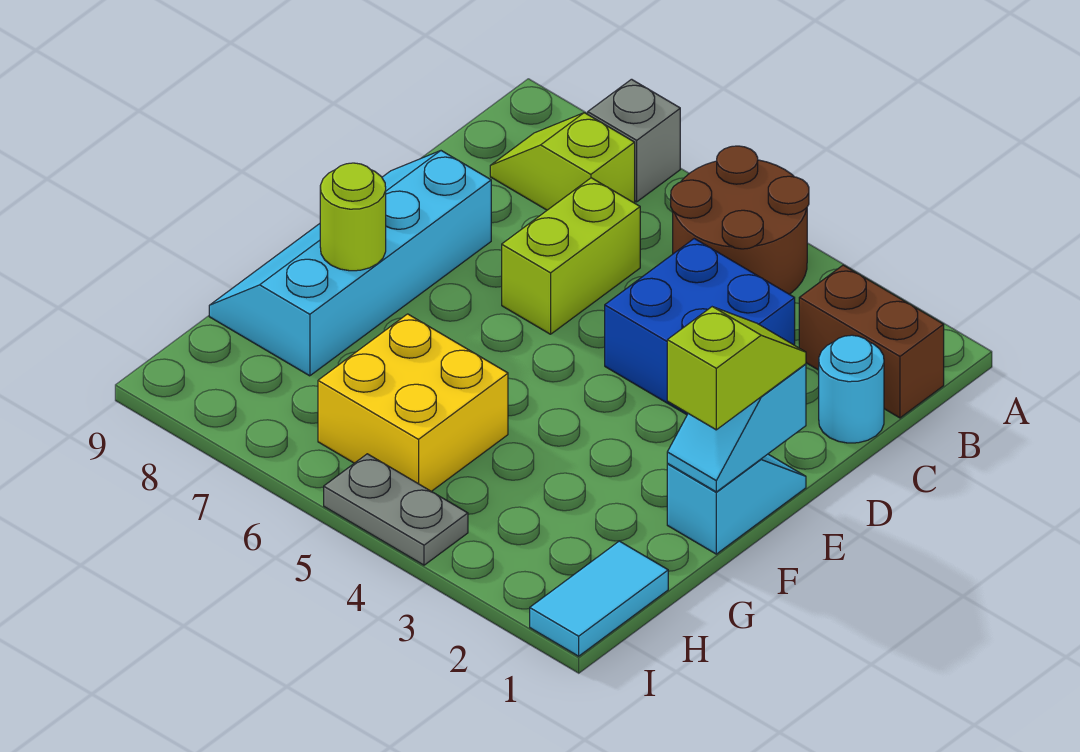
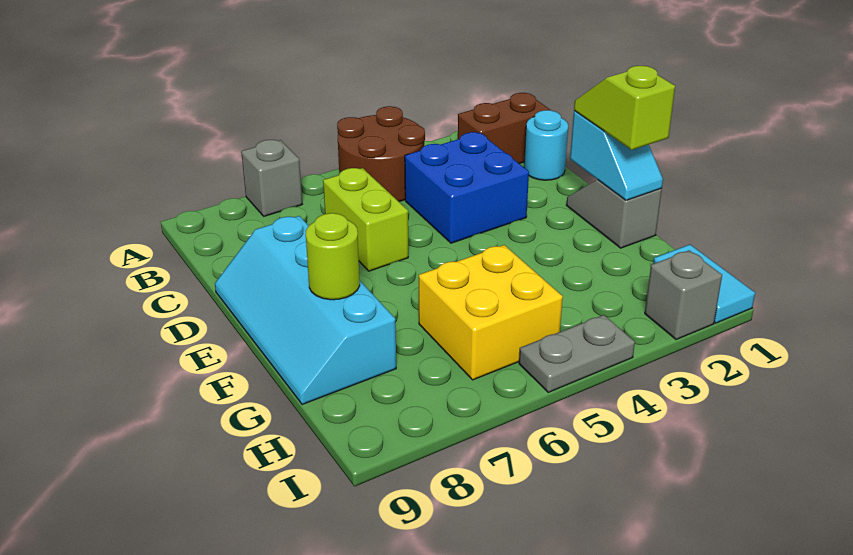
lime 1x2 slope [490,113,635,210] -> none
cyan 1x2 slope [667,454,806,554] -> grey 1x2 slope [566,180,662,248]
none -> grey 1x1 brick [645,250,722,340]

